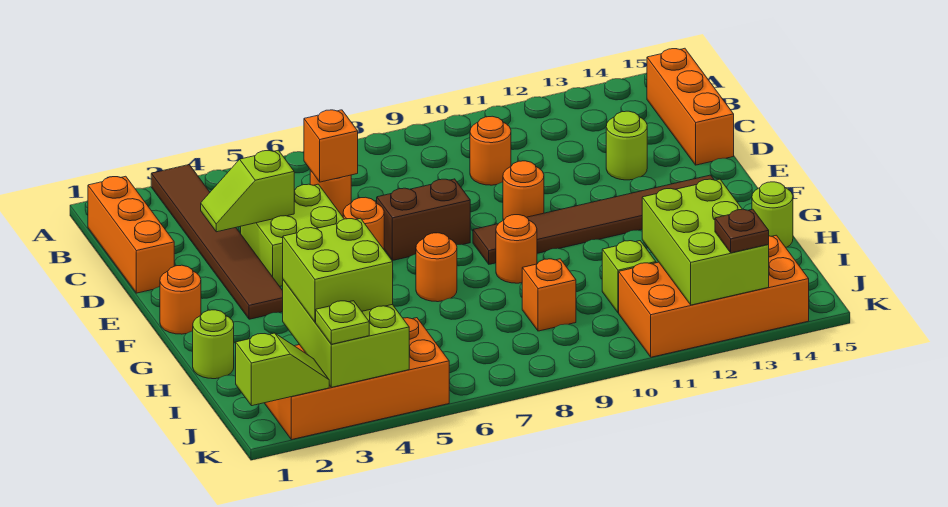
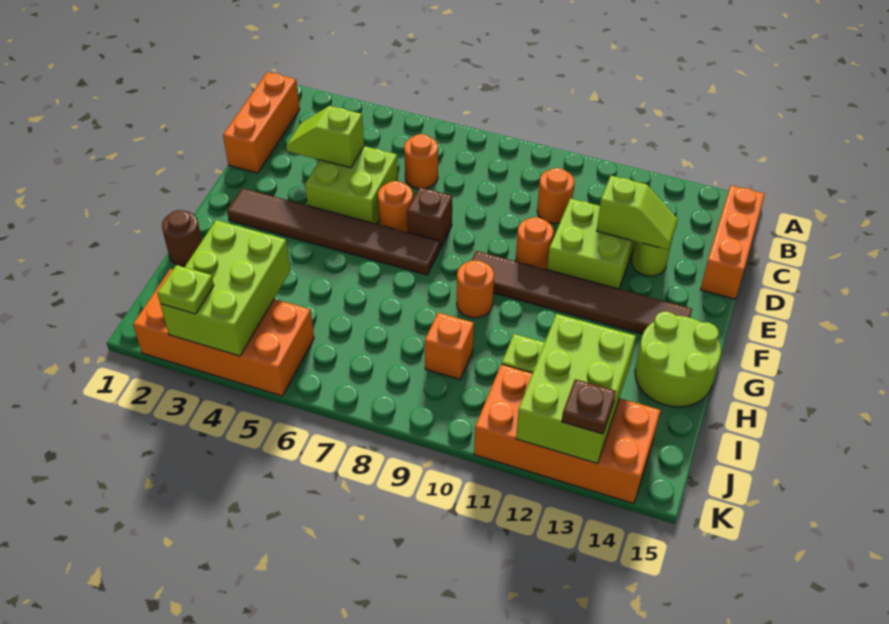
brown 1x6 tile [151,165,283,319] -> brown 1x6 tile turned to [227,188,440,275]
orange 1x1 brick [304,110,358,182] -> none
brown 1x2 brick [377,179,470,261] -> brown 1x1 brick [407,187,452,248]
orange 1x1 round brick [160,265,201,334] -> none
orange 1x1 round brick [416,233,457,302] -> none
lime 1x1 round brick [193,310,234,379] -> brown 1x1 round brick [162,210,202,267]
lime 1x1 round brick [752,182,793,247] -> lime 2x2 round brick [635,312,721,407]
lime 2x2 brick [283,218,393,322] -> lime 2x2 brick moved to [547,198,635,289]
lime 1x2 slope [236,333,329,406] -> lime 1x2 slope moved to [597,175,678,250]

